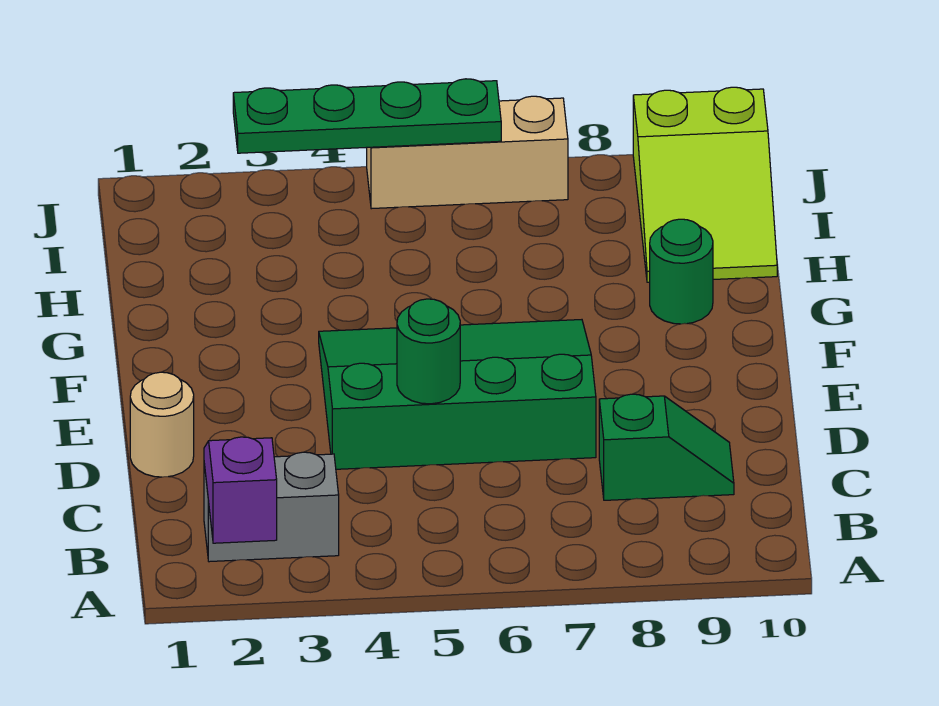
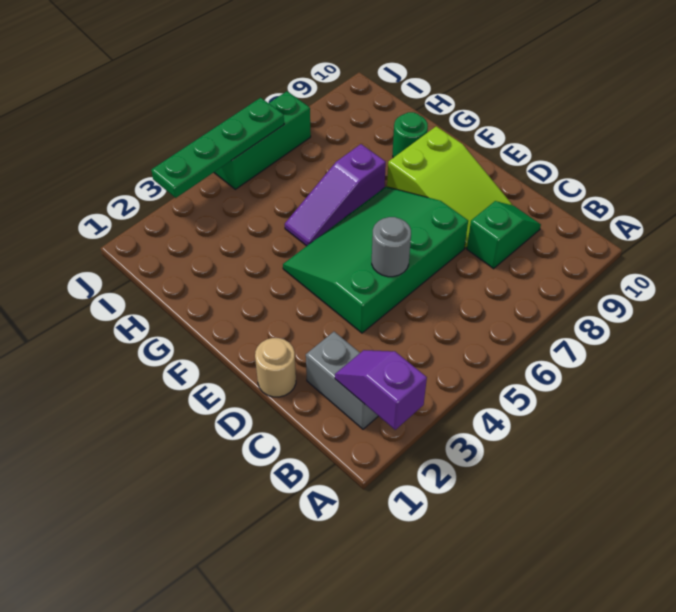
grey 1x2 brick [204,452,339,562] -> grey 1x2 brick turned to [306,332,378,429]
green 1x1 round brick [397,299,460,404] -> grey 1x1 round brick [372,217,411,277]
none -> purple 1x3 slope [285,144,386,246]
lime 2x3 slope [633,87,777,282] -> lime 2x3 slope moved to [387,126,512,248]
tan 1x3 brick [367,96,568,209] -> green 1x3 brick [214,91,311,189]

